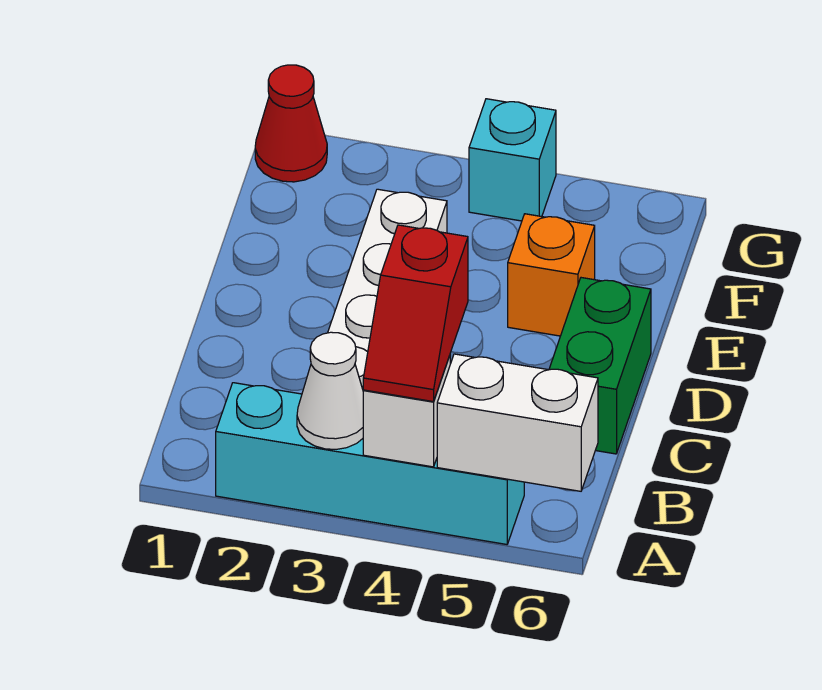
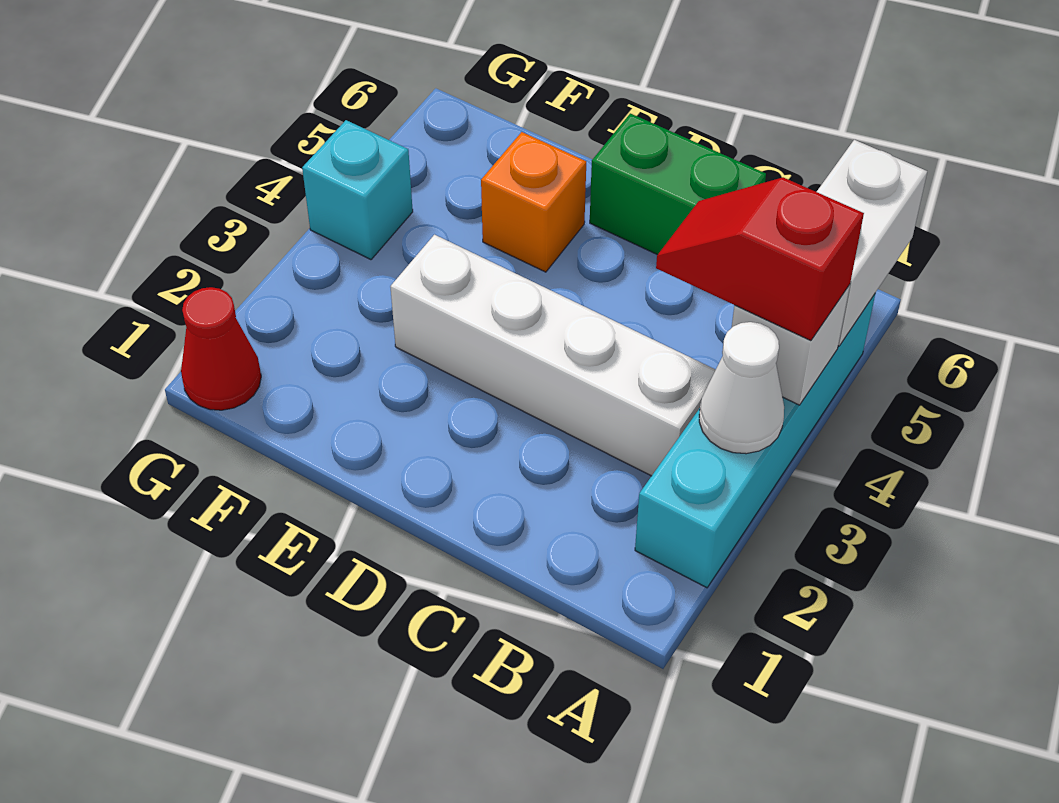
red 1x2 slope [363,225,468,402] -> red 1x2 slope turned to [656,177,864,341]

